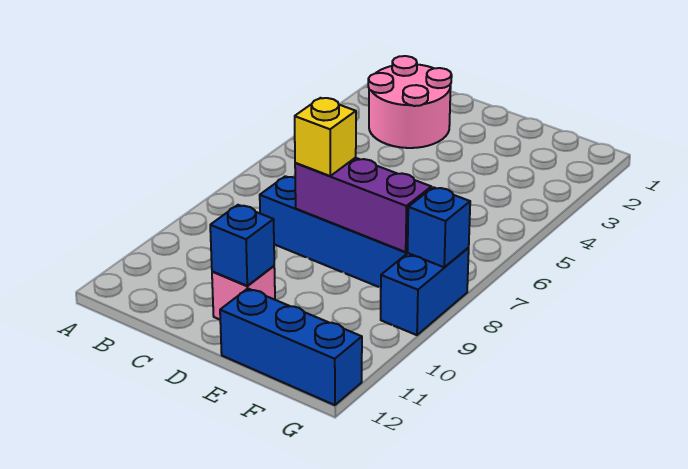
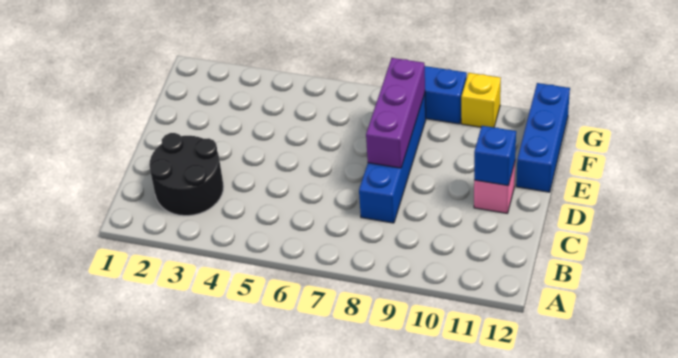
pink 2x2 round brick [368,56,452,148] -> black 2x2 round brick [149,133,224,216]
yellow 1x1 brick [295,98,356,176] -> yellow 1x1 brick moved to [461,73,501,127]
blue 1x1 brick [408,187,470,267] -> none

